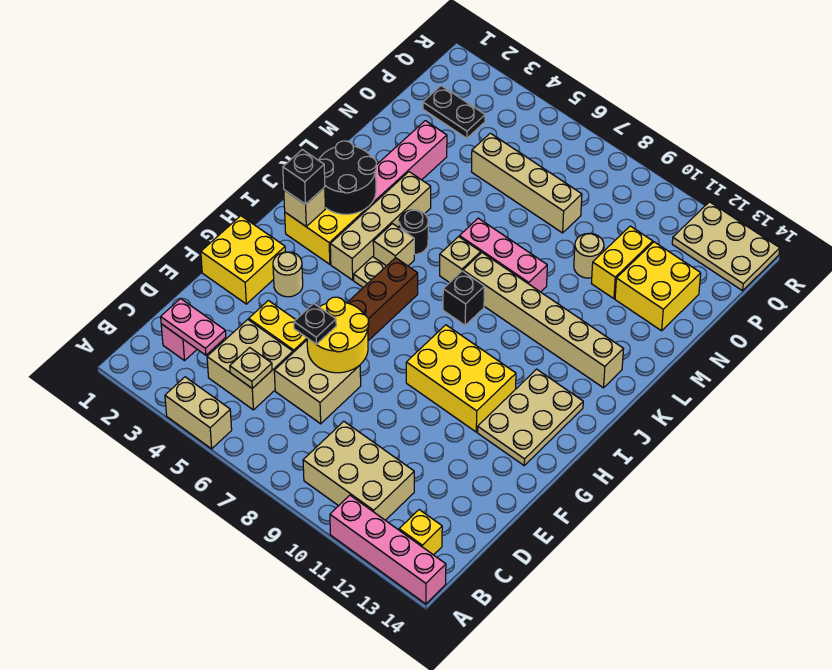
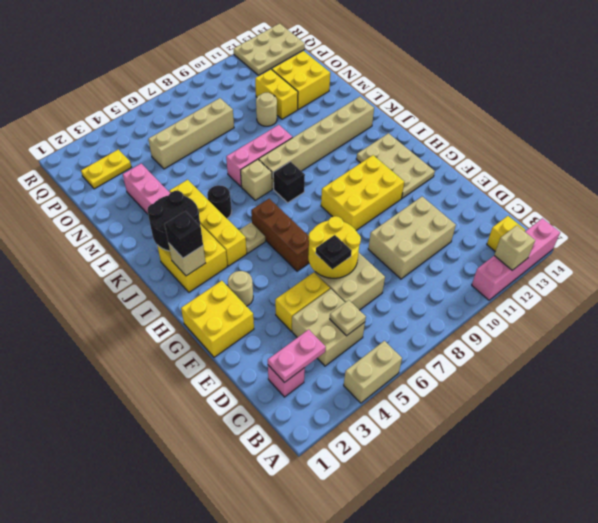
tan 2x3 brick [303,421,414,520] -> tan 2x3 brick moved to [368,197,456,279]
tan 1x4 brick [330,172,431,280] -> yellow 1x4 brick [169,180,247,266]
tan 1x1 brick [373,224,414,266] -> tan 1x1 brick moved to [494,225,535,270]
black 1x2 plate [423,86,485,138] -> yellow 1x2 plate [81,149,131,189]

